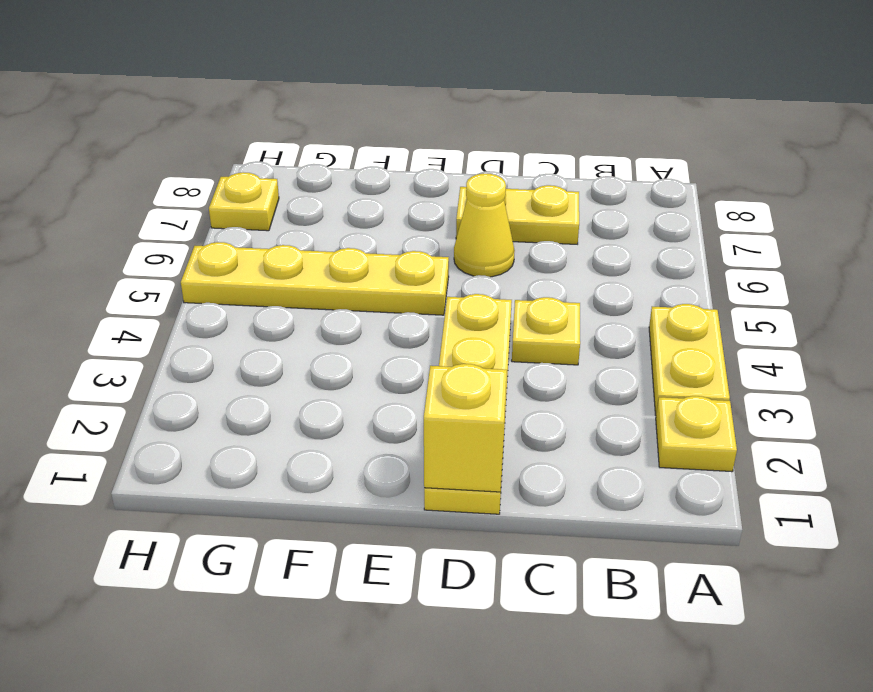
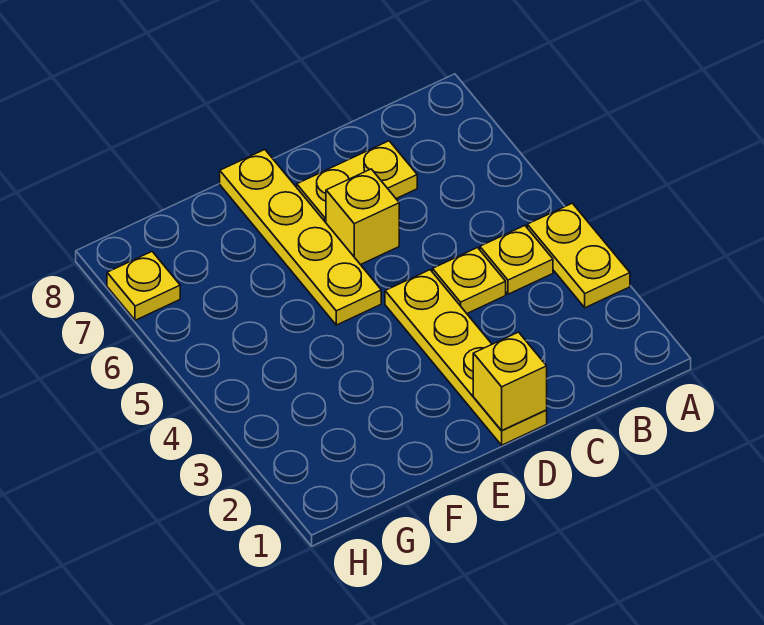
yellow 1x1 plate [656,396,737,472] -> yellow 1x1 plate moved to [480,226,553,294]
yellow 1x1 cone [454,174,515,277] -> yellow 1x1 brick [326,169,399,265]
yellow 1x4 plate [181,242,449,315] -> yellow 1x4 plate turned to [220,150,381,325]

